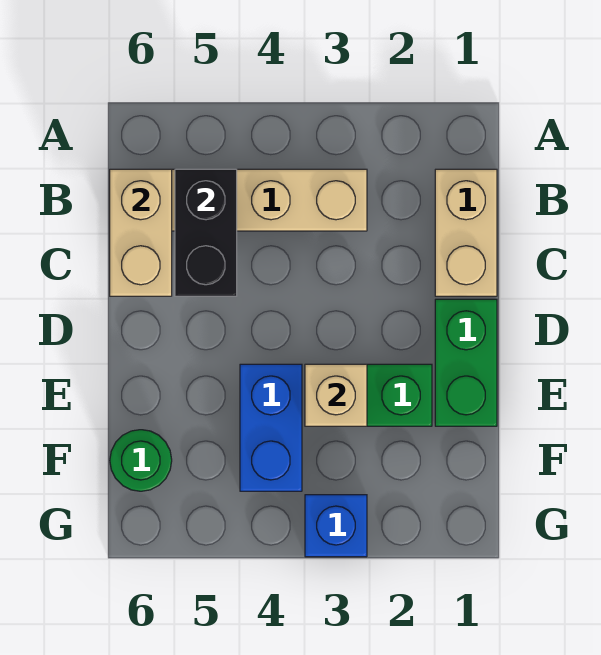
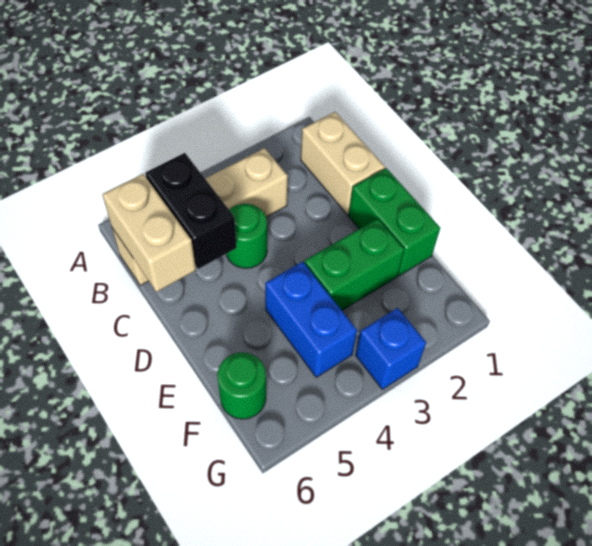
none -> green 1x1 round brick [226,204,267,268]
tan 1x1 brick [305,364,367,426] -> none

